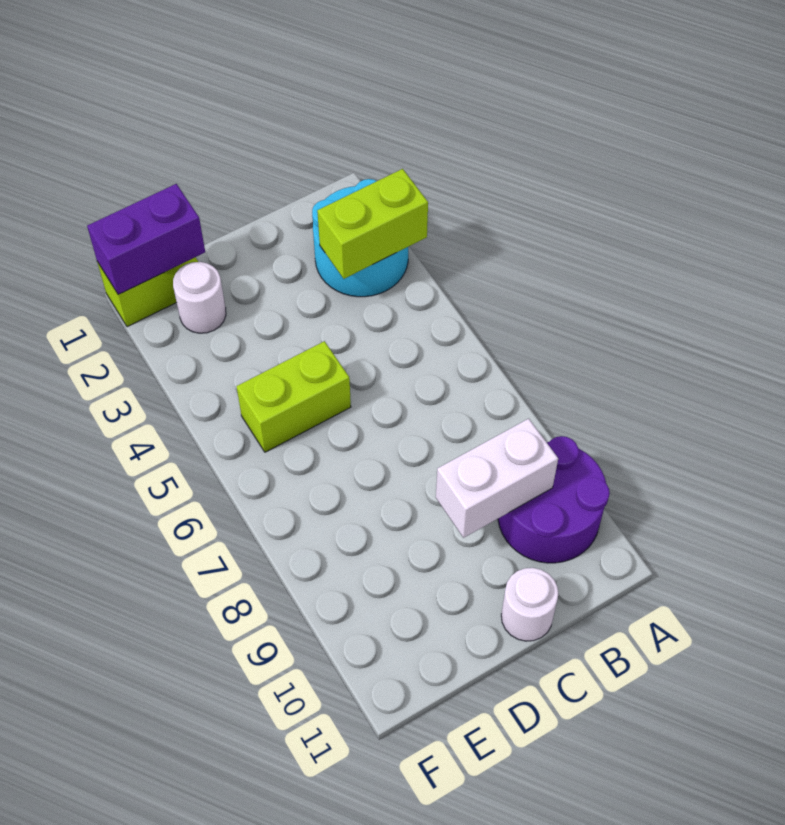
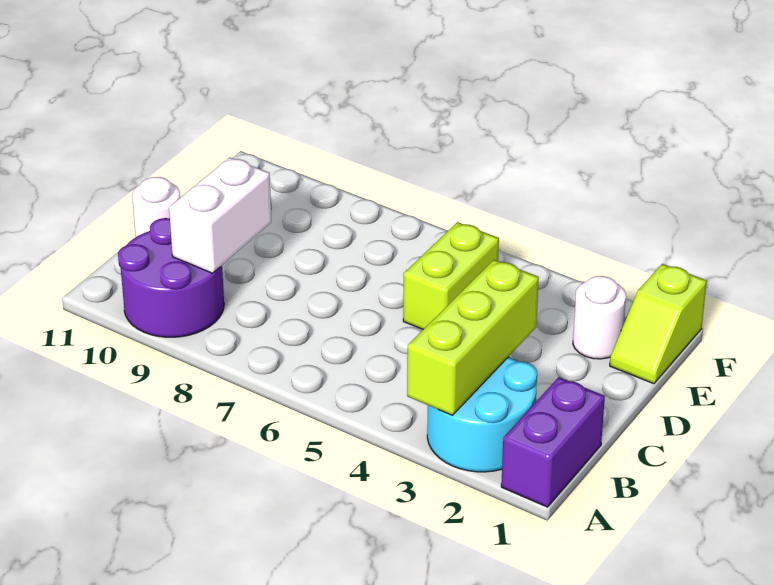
lime 1x2 brick [317,169,428,279] -> lime 1x3 brick [407,260,539,415]
purple 1x2 brick [87,184,205,295] -> purple 1x2 brick moved to [501,377,605,507]

